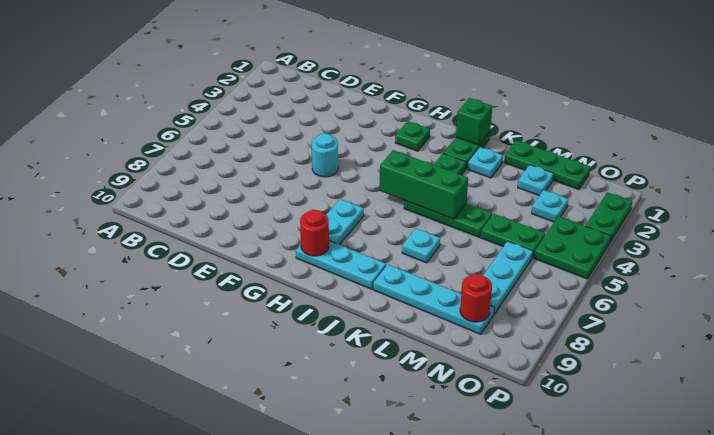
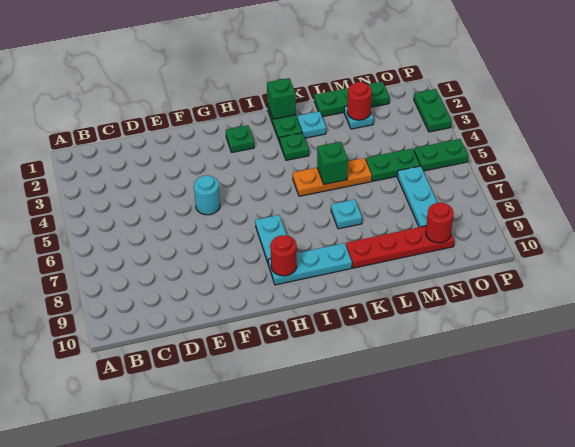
green 1x3 brick [380,150,468,219] -> green 1x1 brick [317,142,348,184]
green 1x3 plate [404,201,492,238] -> orange 1x3 plate [293,158,372,196]
cyan 1x4 plate [373,264,494,334] -> red 1x4 plate [346,226,454,268]
none -> red 1x1 round brick [347,82,372,120]
cyan 1x1 plate [532,190,568,222] -> none
green 2x2 plate [534,216,611,279] -> green 1x2 plate [414,139,469,171]

